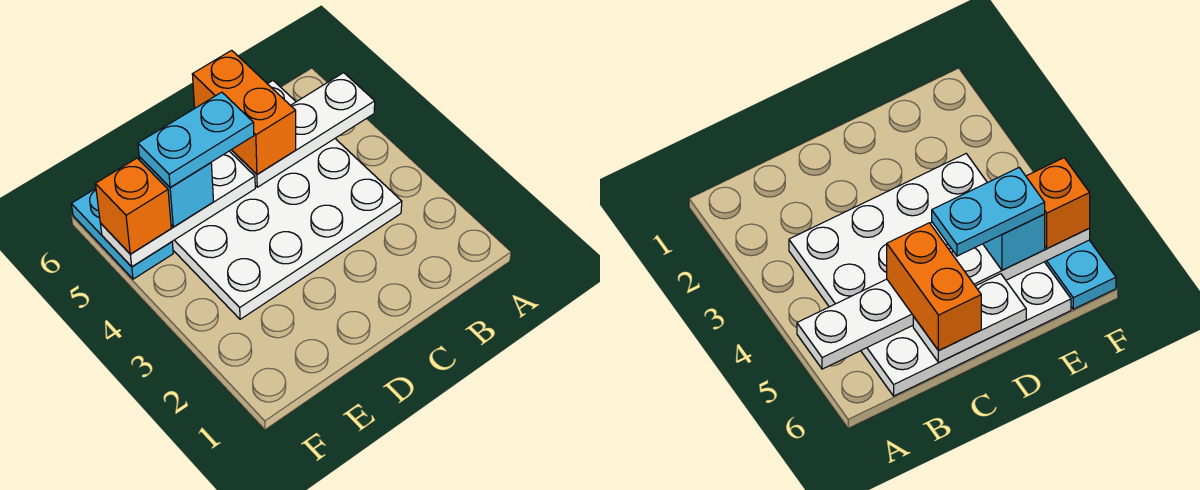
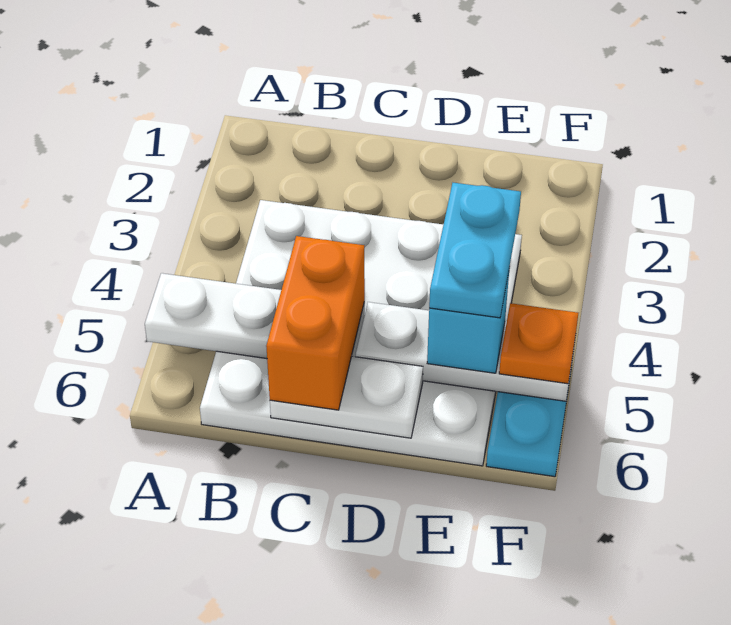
cyan 1x2 plate [138,92,254,187] -> cyan 1x2 plate turned to [429,183,521,318]
orange 1x1 brick [95,158,171,254] -> orange 1x1 plate [499,303,578,384]

